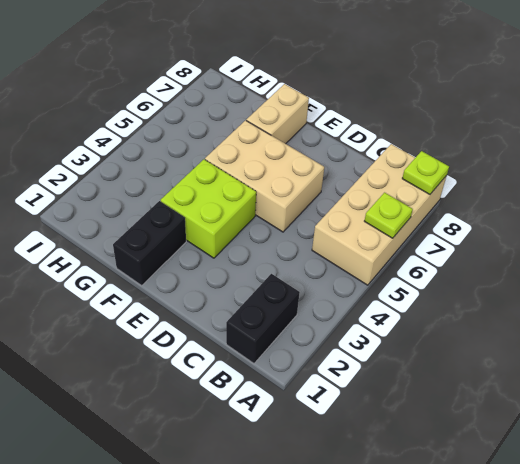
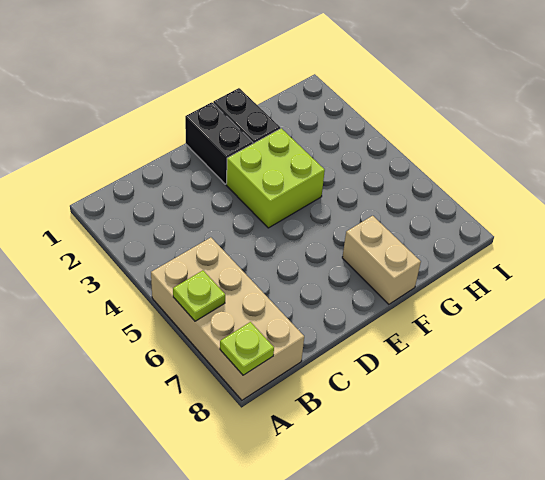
black 1x2 brick [226,274,300,363] -> black 1x2 brick moved to [185,102,253,184]
tan 2x3 brick [205,120,324,232] -> none

